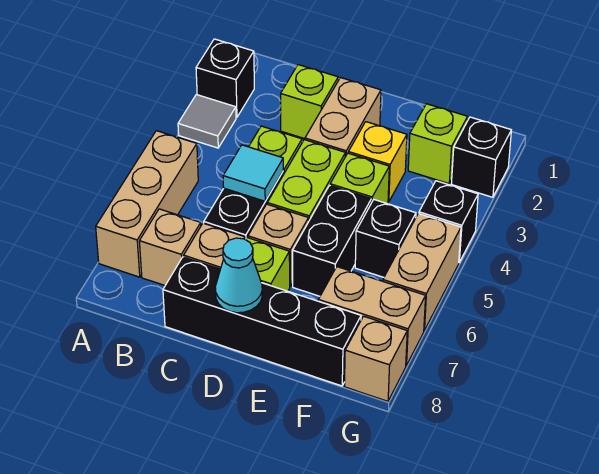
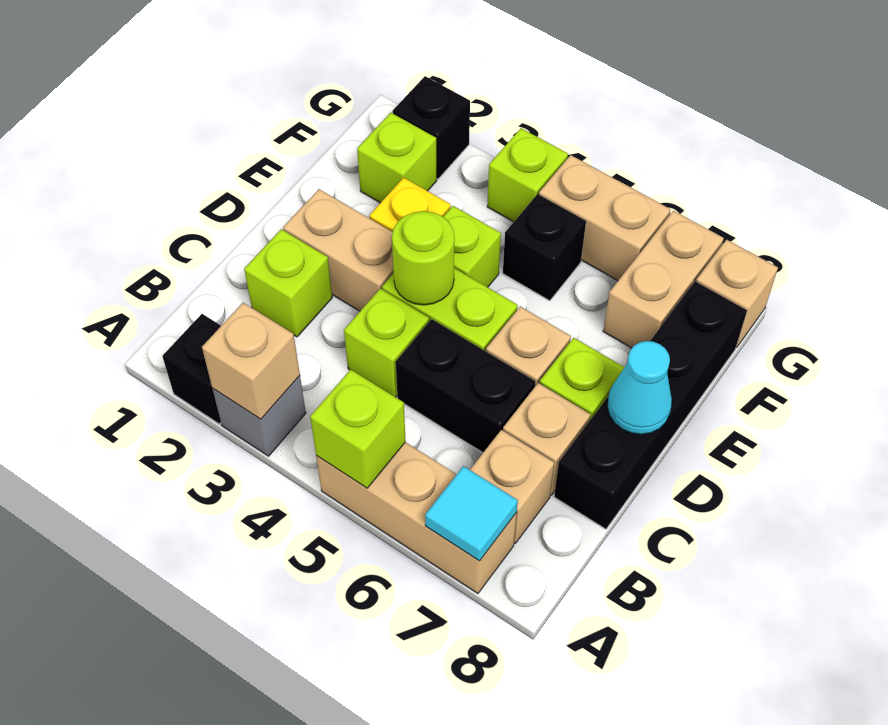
grey 1x1 tile [178,95,236,148] -> grey 1x1 brick [212,376,306,456]
none -> tan 1x1 brick [202,303,300,419]
none -> lime 1x1 brick [310,369,406,488]
cyan 1x1 tile [223,145,283,201] -> cyan 1x1 tile moved to [425,466,518,561]
none -> lime 1x1 round brick [392,211,454,305]
black 1x2 brick [293,186,371,296] -> none
black 1x1 brick [419,181,478,262] -> lime 1x1 brick [487,128,568,222]

